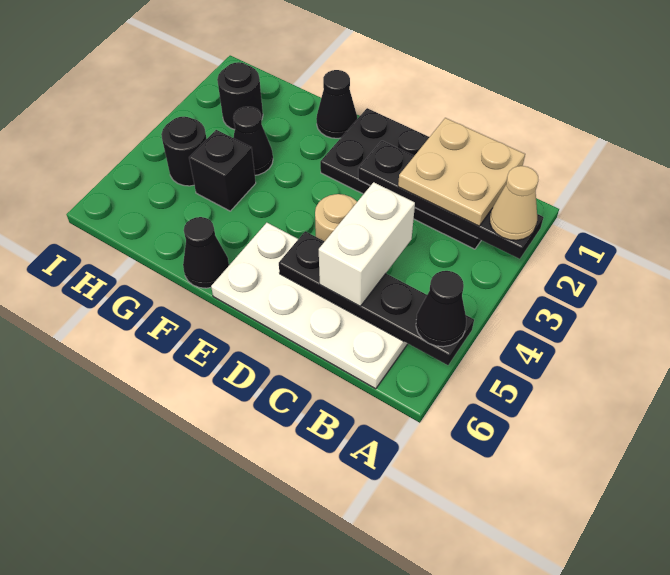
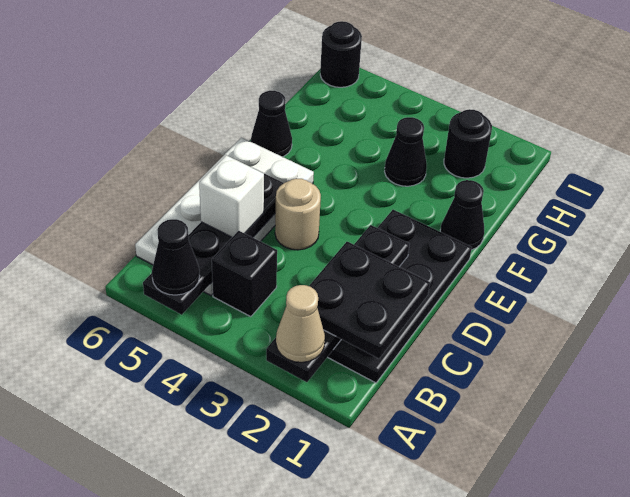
tan 2x2 plate [398,118,525,226] -> black 2x2 plate [309,242,430,359]
white 1x2 brick [319,182,415,306] -> white 1x1 brick [199,155,264,237]
black 1x1 brick [189,130,256,211] -> black 1x1 brick moved to [212,231,277,317]
black 1x1 round brick [161,117,206,186] -> black 1x1 round brick moved to [320,21,362,87]

